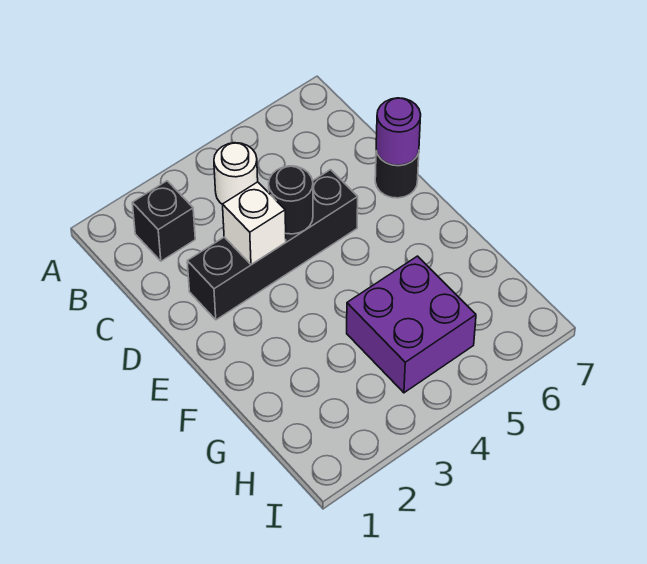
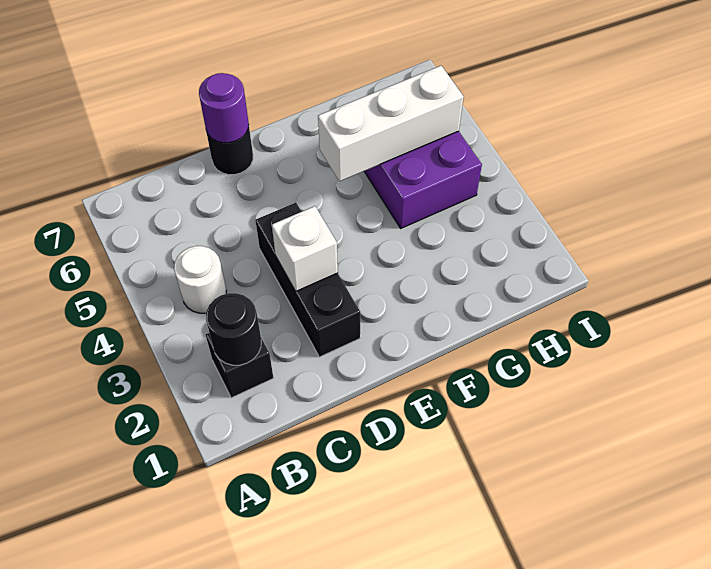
black 1x4 brick [187,170,358,320] -> black 1x3 brick [255,203,360,357]
black 1x1 round brick [269,166,313,234] -> black 1x1 round brick moved to [206,293,261,365]
none -> white 1x3 brick [318,66,464,181]

